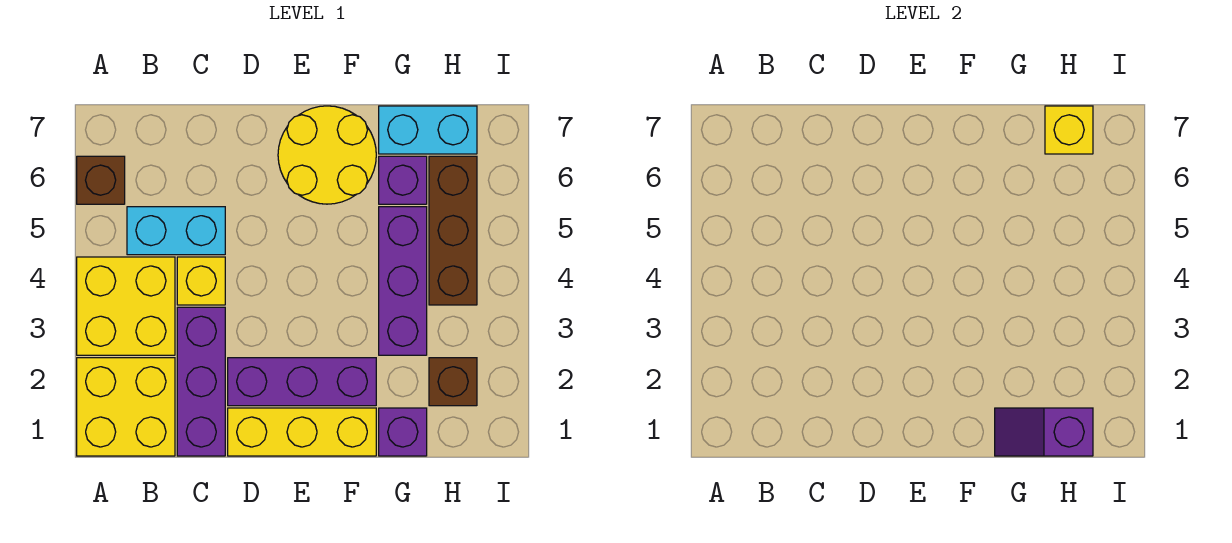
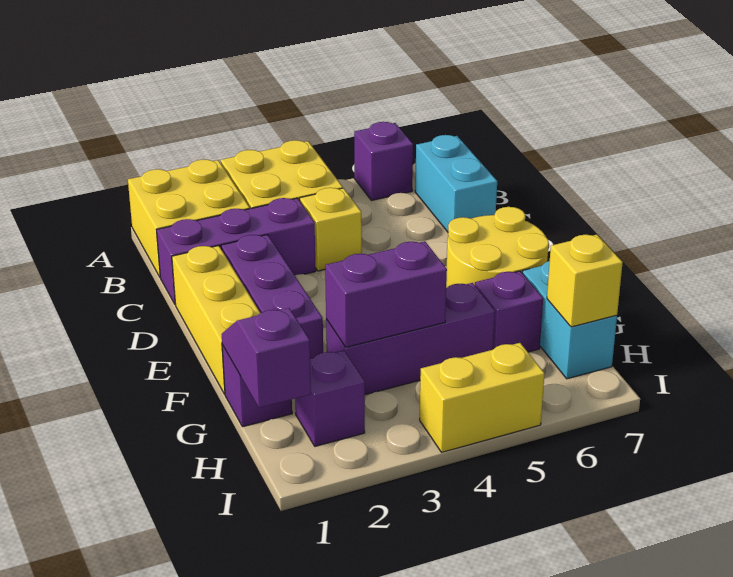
brown 1x1 brick [77,156,125,204] -> purple 1x1 brick [354,122,413,201]
cyan 1x2 brick [127,207,225,255] -> cyan 1x2 brick moved to [415,135,497,232]
none -> purple 1x2 brick [325,241,447,347]
brown 1x1 brick [429,358,477,406] -> purple 1x1 brick [295,350,365,446]
brown 1x3 brick [429,156,477,305] -> none
none -> yellow 1x2 brick [420,343,545,452]

